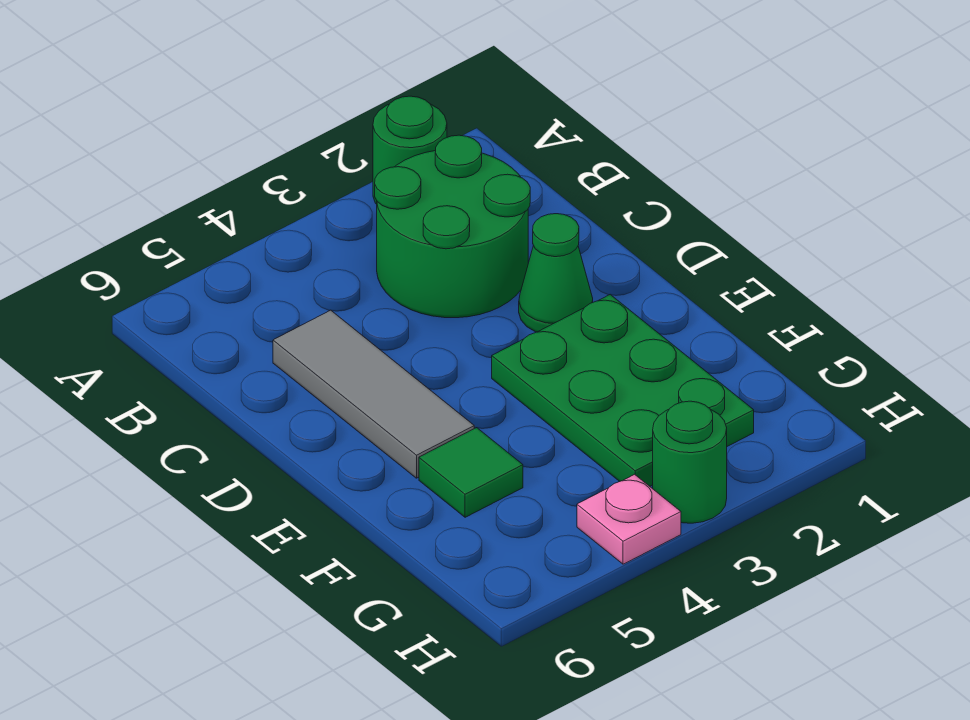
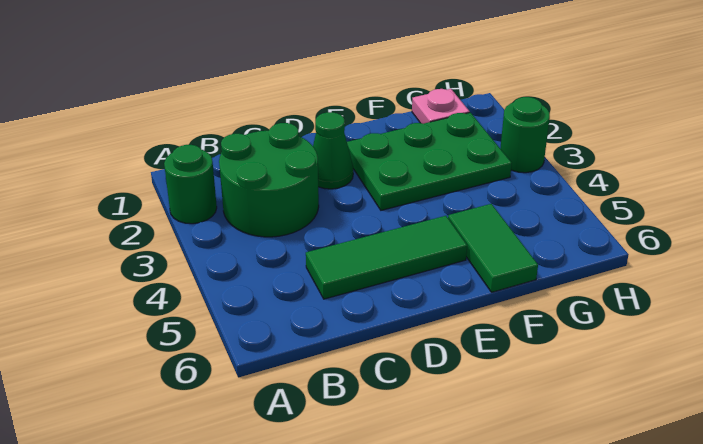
grey 1x3 tile [273,310,474,478] -> green 1x3 tile [306,216,467,299]
green 1x1 tile [419,428,523,517] -> green 1x2 tile [448,204,538,292]
pink 1x1 plate [577,474,681,564] -> pink 1x1 plate moved to [412,89,470,124]

